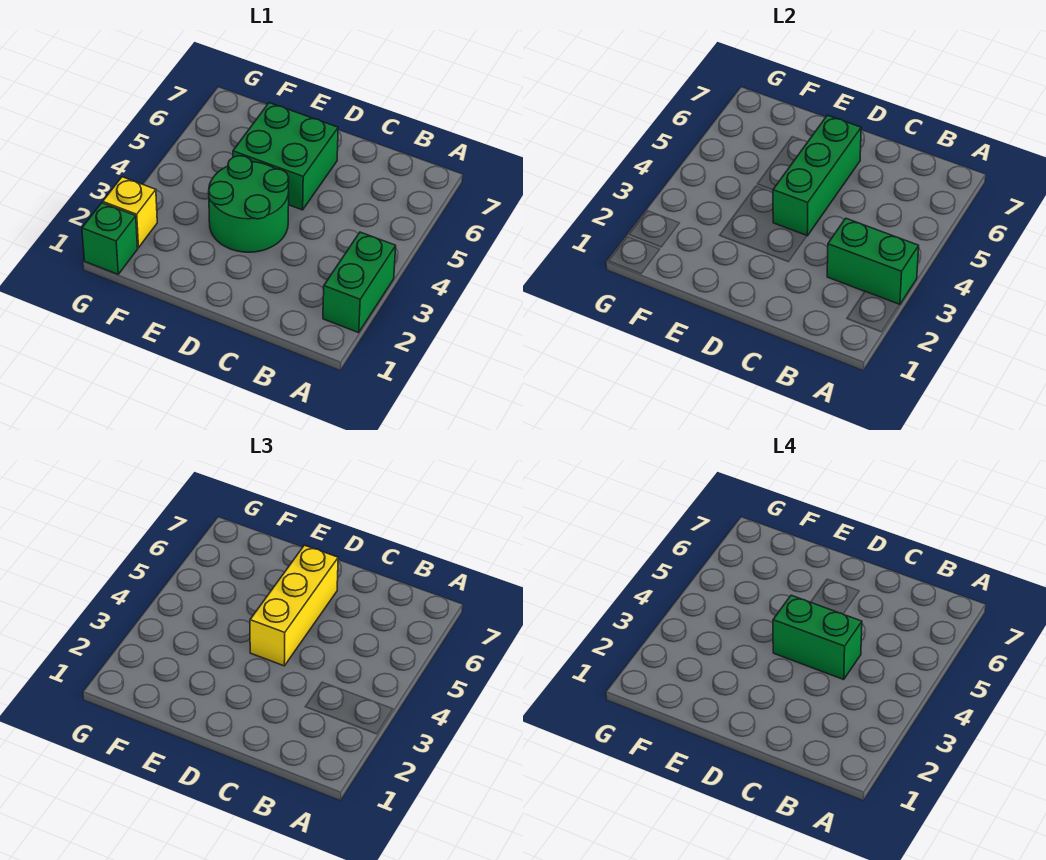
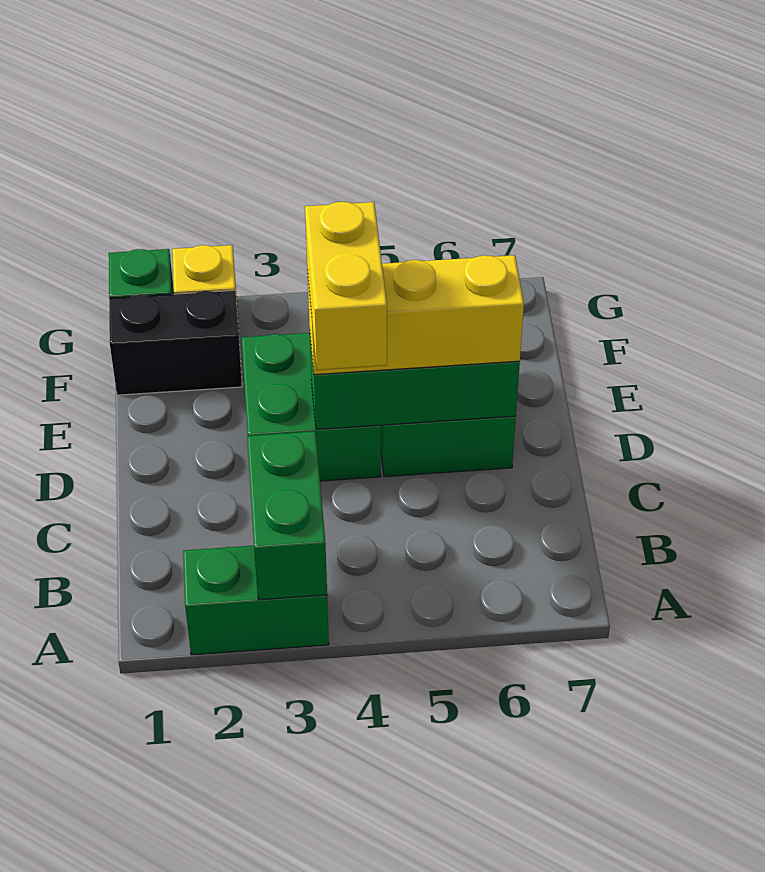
green 1x2 brick [773,595,862,679] -> yellow 1x2 brick [305,202,387,370]
green 2x2 round brick [209,156,289,252] -> green 2x2 brick [242,333,381,481]
none -> black 1x2 brick [109,290,242,395]

